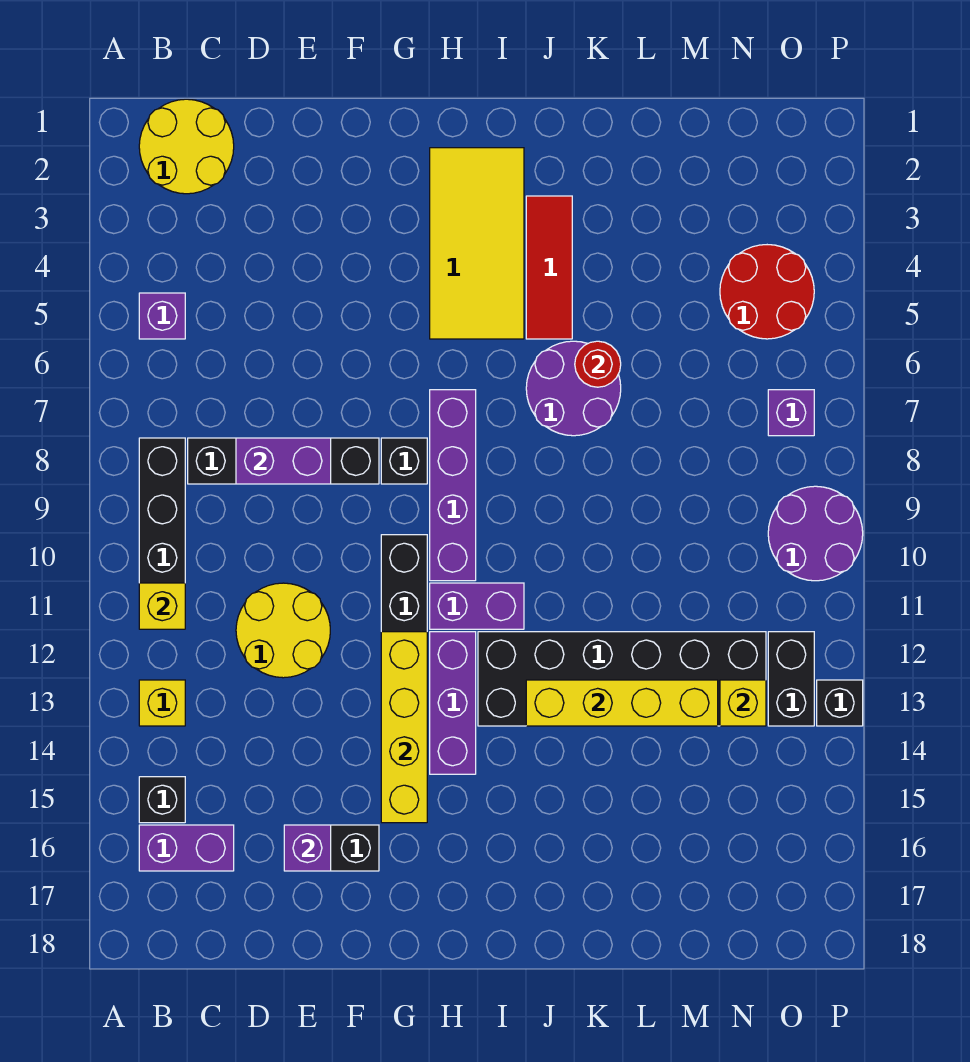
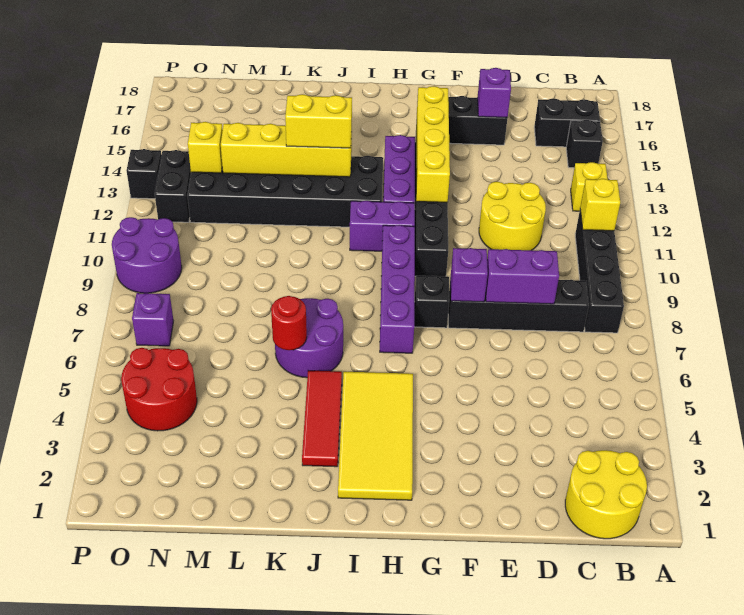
purple 1x1 brick [139,293,185,339] -> purple 1x1 brick moved to [451,248,488,302]
purple 1x2 brick [139,825,234,871] -> black 1x2 brick [534,99,600,147]
none -> yellow 1x2 brick [285,94,352,148]

